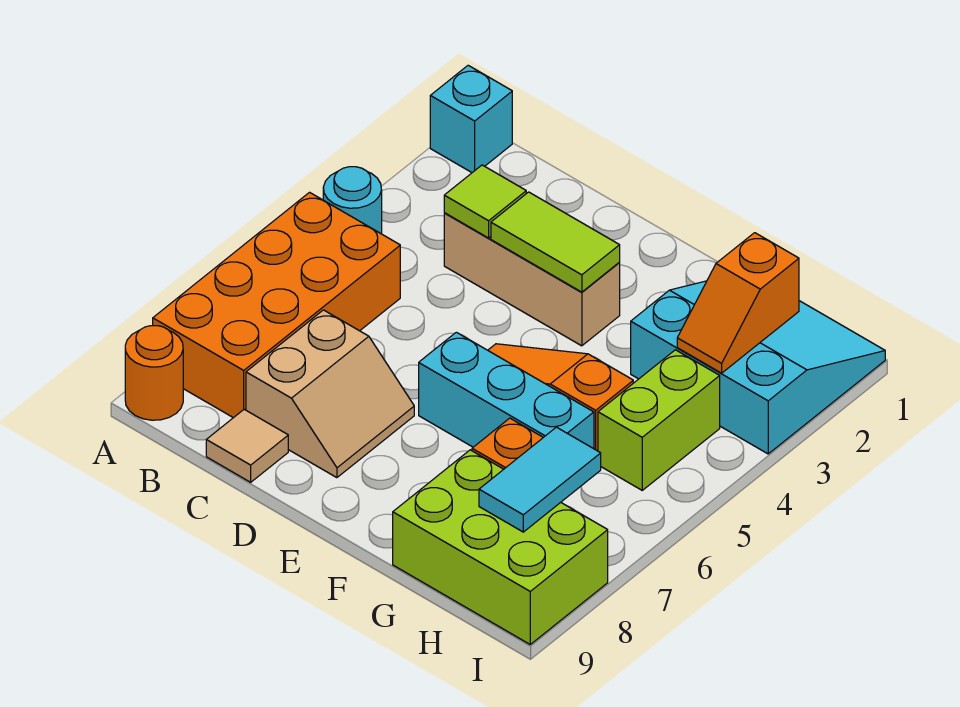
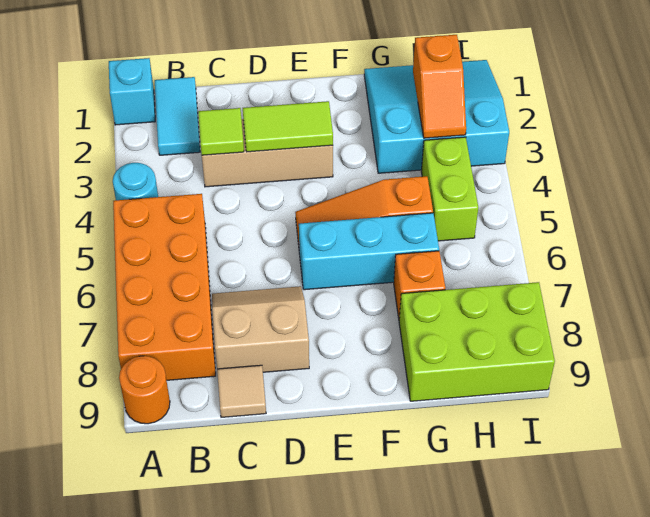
tan 2x2 slope [246,310,414,478] -> tan 2x2 slope turned to [212,286,309,372]
cyan 1x2 tile [479,427,601,532] -> cyan 1x2 tile moved to [155,77,200,155]

